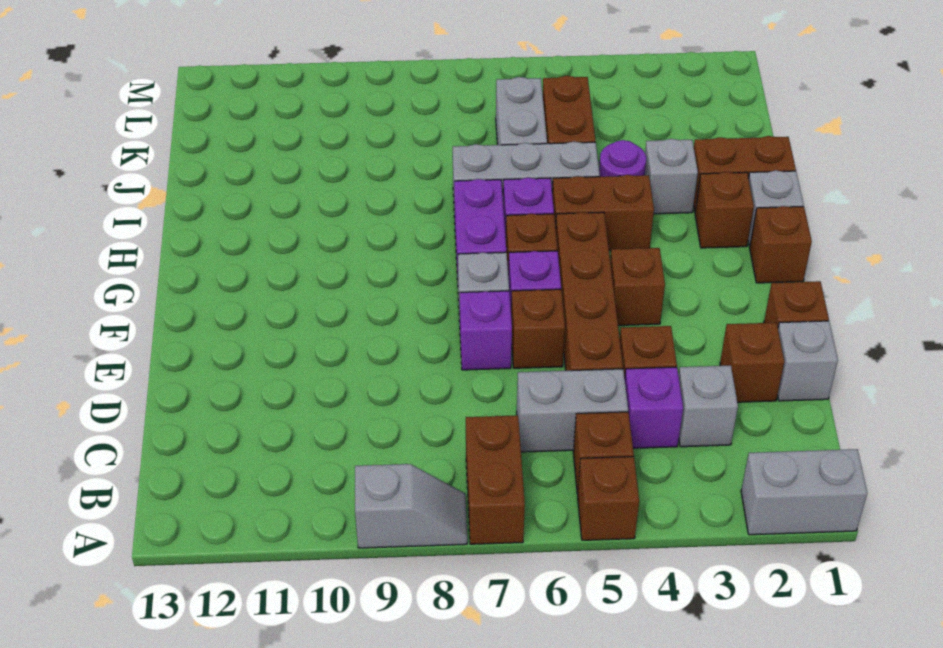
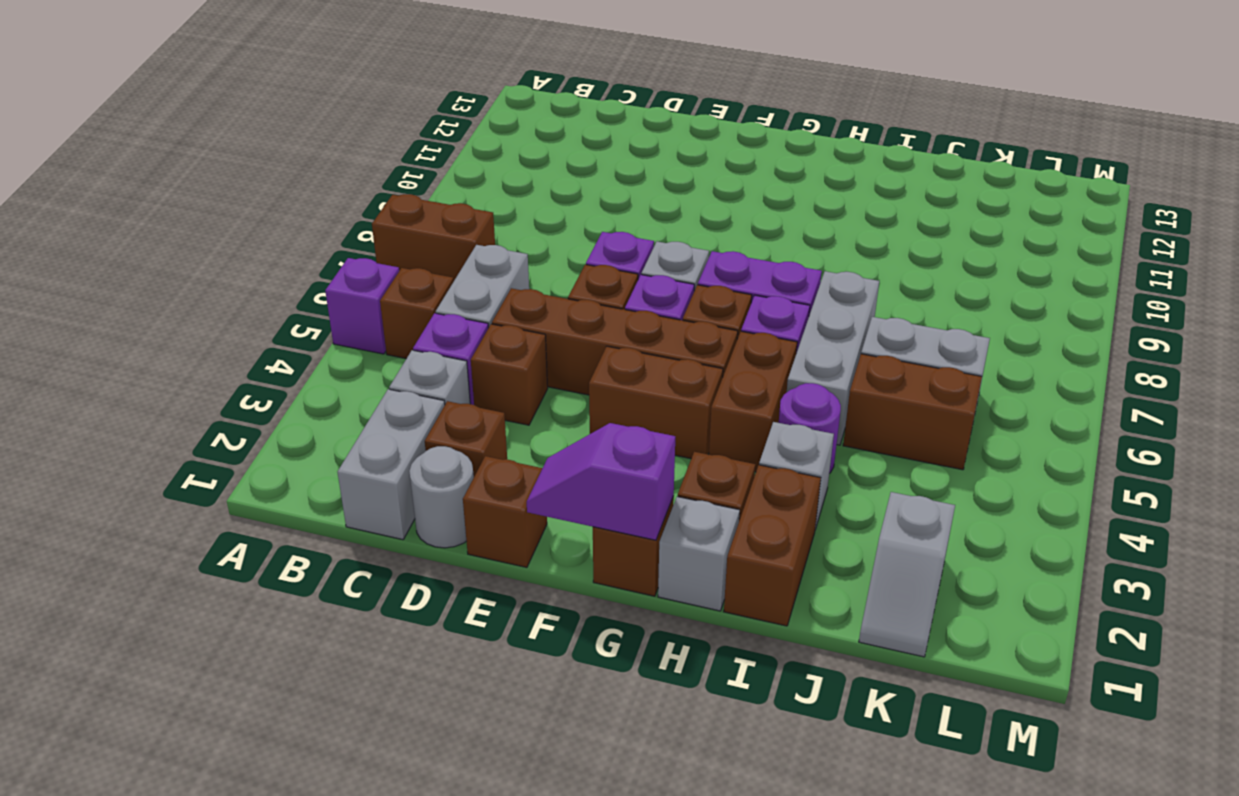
grey 1x2 brick [741,449,867,535] -> grey 1x2 brick moved to [338,389,445,540]
brown 1x1 brick [578,457,639,540] -> purple 1x1 brick [325,258,399,354]
grey 1x2 slope [355,464,467,548] -> grey 1x2 slope moved to [859,492,955,657]
grey 1x1 brick [778,321,838,401] -> grey 1x1 round brick [409,446,474,548]
none -> purple 1x2 slope [527,423,675,540]
brown 1x1 brick [610,248,665,325] -> brown 1x2 brick [589,346,723,459]

